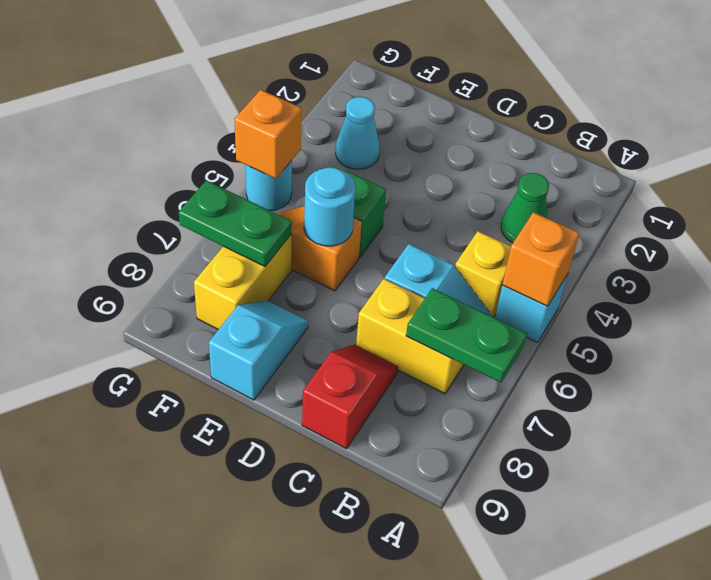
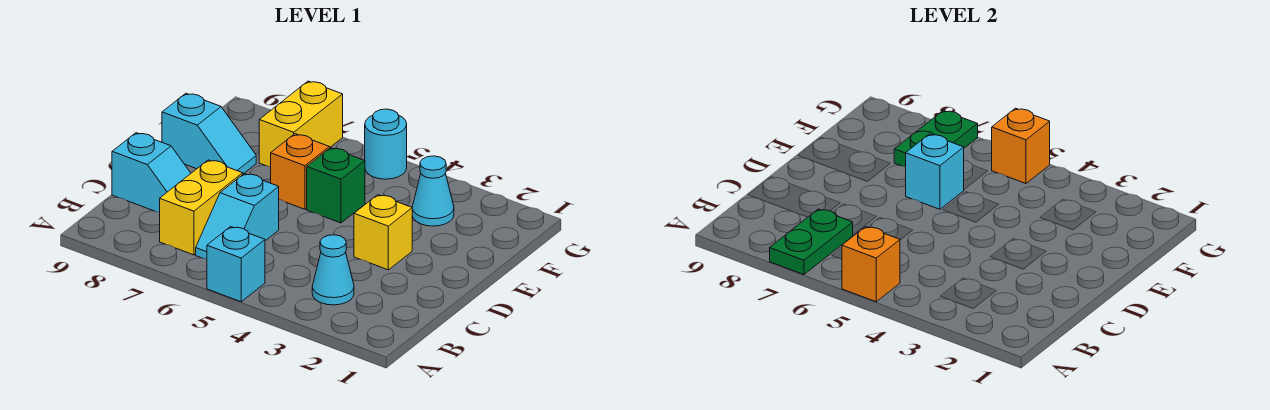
green 1x1 cone [501,173,549,243] -> cyan 1x1 cone [312,235,354,305]
yellow 1x1 brick [455,231,511,317] -> yellow 1x1 brick moved to [354,195,412,270]
red 1x2 slope [302,345,399,449] -> cyan 1x2 slope [112,133,191,212]
cyan 1x1 round brick [304,167,356,246] -> cyan 1x1 brick [906,134,964,209]
yellow 1x2 brick [194,235,291,330] -> yellow 1x2 brick turned to [259,81,343,167]

